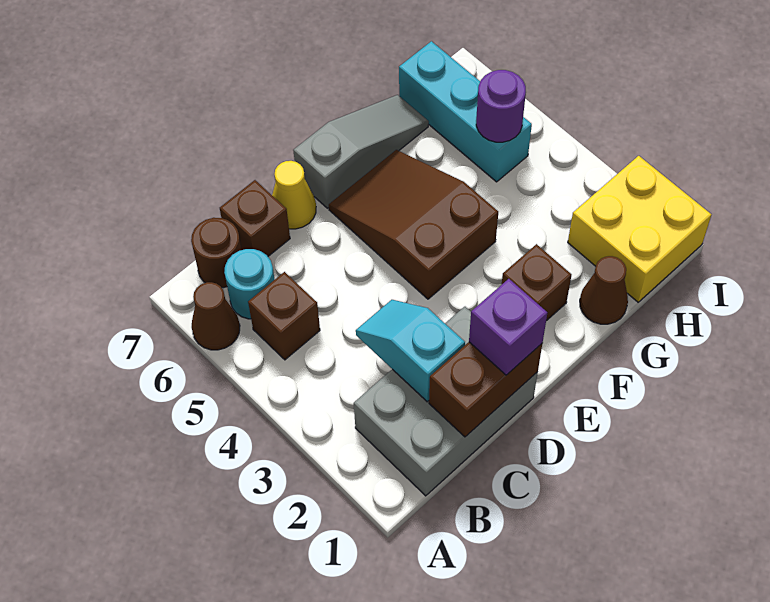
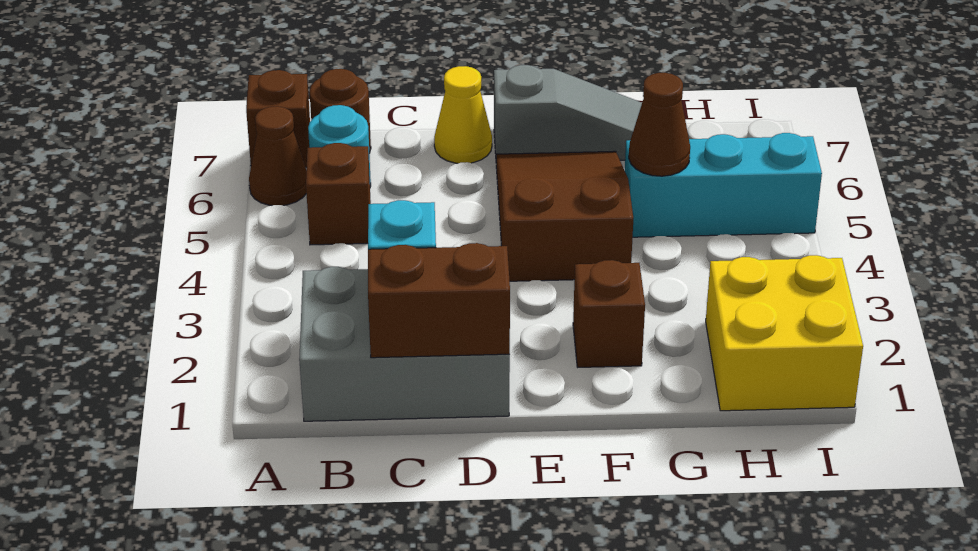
brown 1x1 brick [220,180,290,256] -> brown 1x1 brick moved to [246,70,310,167]
purple 1x1 brick [469,279,547,375] -> none
brown 1x1 cone [580,256,628,324] -> brown 1x1 cone moved to [629,73,690,176]
cyan 1x3 brick [399,41,532,182] -> cyan 1x3 brick turned to [625,133,822,237]
purple 1x1 round brick [476,70,526,142] -> none

